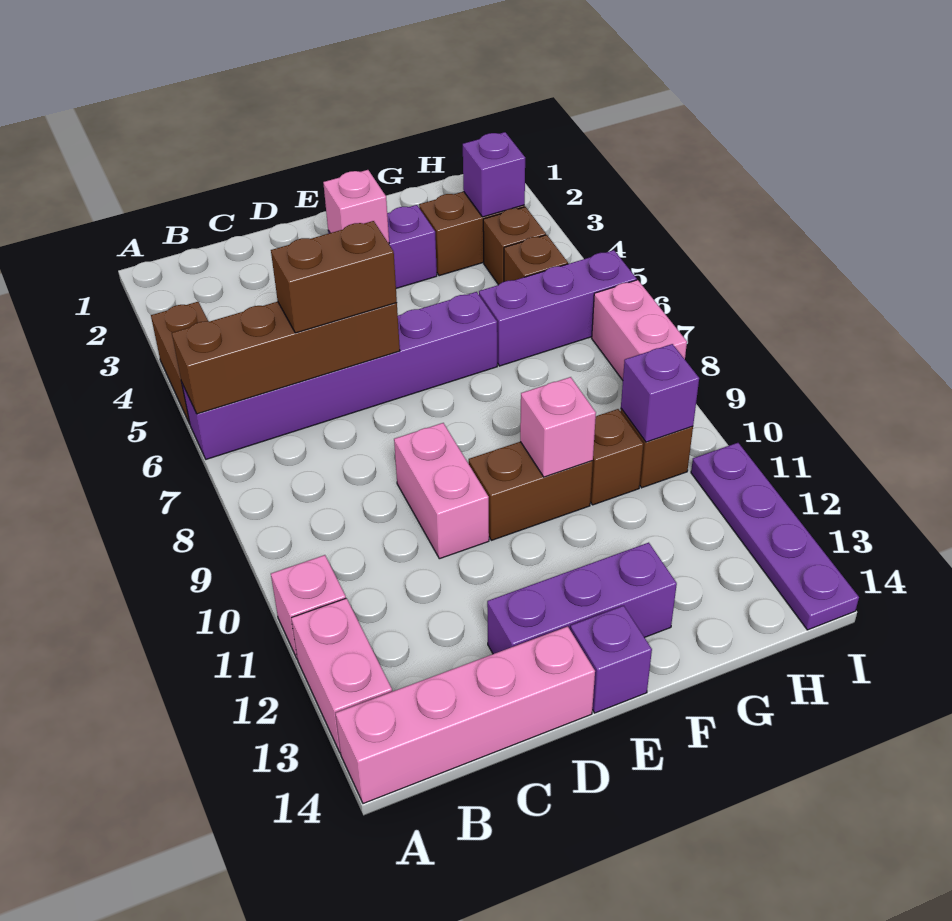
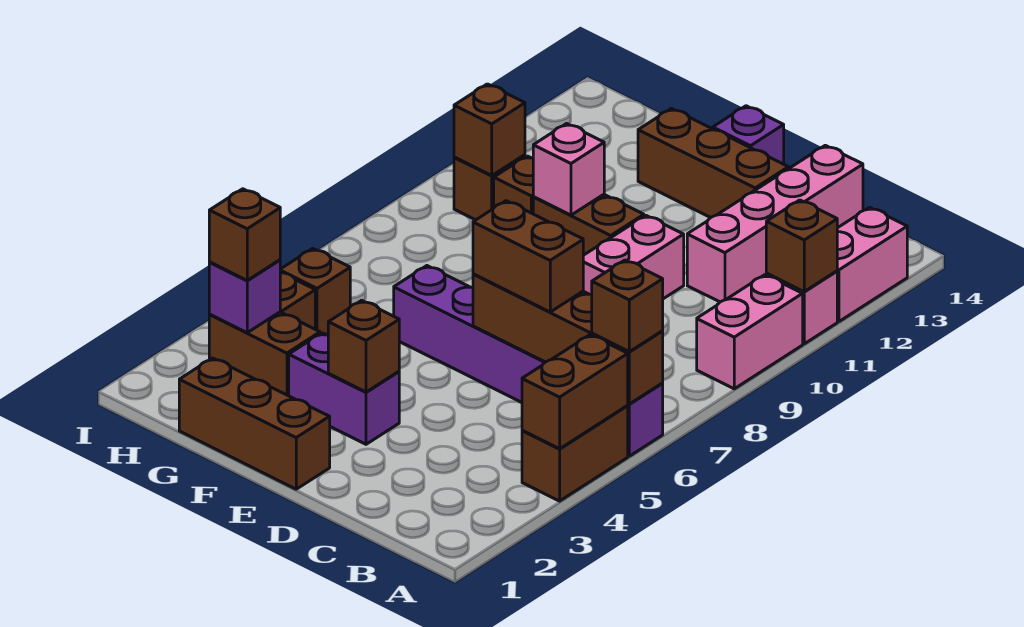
none -> brown 1x2 brick [522,335,628,449]
none -> brown 1x1 brick [592,260,663,352]
none -> brown 1x1 brick [766,200,837,292]
pink 1x4 brick [335,626,595,804] -> pink 1x4 brick turned to [687,145,863,302]
purple 1x3 brick [487,543,677,654] -> brown 1x3 brick [638,108,788,218]
none -> brown 1x3 brick [179,358,330,489]
pink 1x1 brick [323,170,389,244] -> brown 1x1 brick [328,300,399,392]
purple 1x3 brick [479,250,637,366] -> none
none -> brown 1x1 brick [209,189,280,280]
purple 1x1 brick [621,344,699,442] -> brown 1x1 brick [454,84,525,175]
pink 1x2 brick [592,280,687,380] -> pink 1x2 brick moved to [697,275,803,389]
purple 1x4 plate [691,443,859,630] -> none

